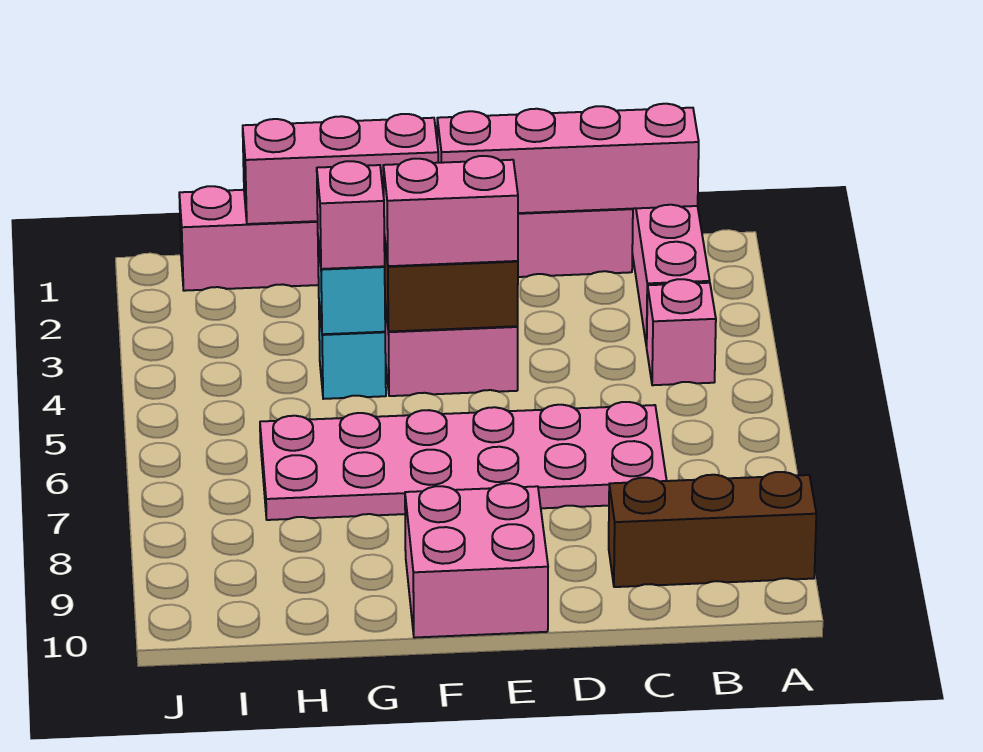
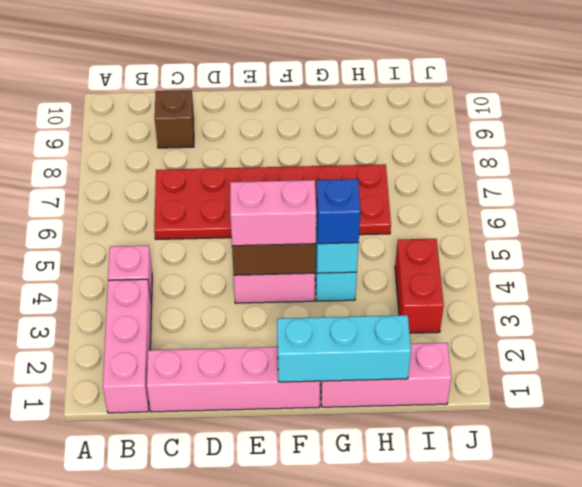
brown 1x3 brick [609,472,816,587] -> brown 1x1 brick [155,90,194,148]
pink 1x4 brick [437,104,699,213] -> none
pink 2x6 plate [260,402,667,520] -> red 2x6 plate [154,164,391,239]
pink 2x2 brick [405,483,548,638] -> none
pink 1x3 brick [243,114,438,224] -> cyan 1x3 brick [277,315,411,382]
pink 1x1 brick [317,161,385,269] -> blue 1x1 brick [316,179,360,244]
none -> red 1x2 brick [395,239,444,333]

